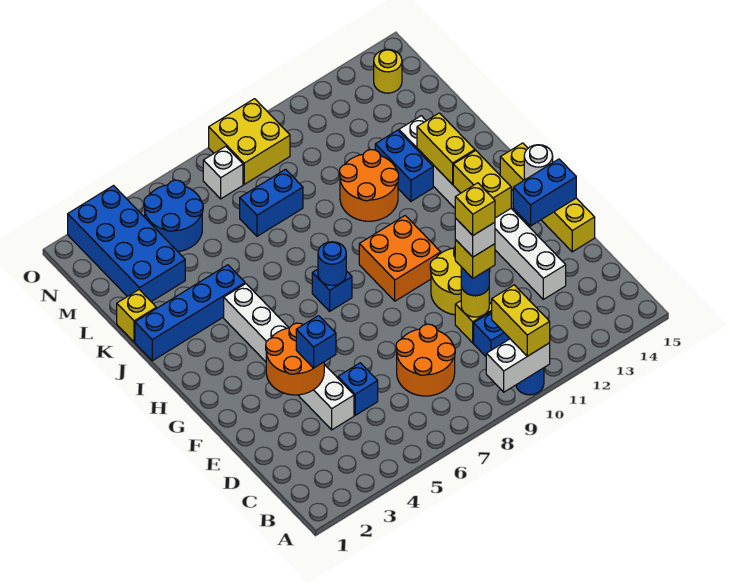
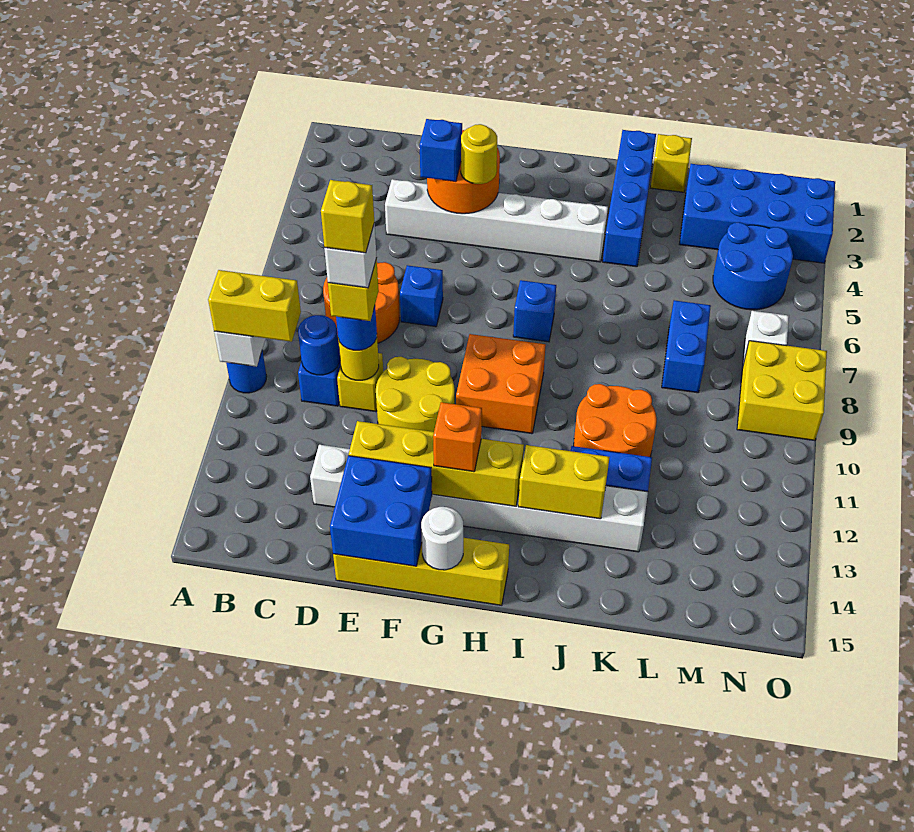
blue 1x1 brick [338,363,378,415] -> blue 1x1 brick moved to [400,265,443,327]
blue 1x2 brick [513,159,576,226] -> blue 2x2 brick [330,456,432,566]
yellow 1x2 brick [453,150,511,218] -> yellow 1x4 brick [349,421,524,506]
none -> orange 1x1 brick [433,402,482,472]
blue 1x1 round brick [318,242,346,286] -> blue 1x1 round brick moved to [298,315,340,375]
yellow 1x1 round brick [374,49,402,93] -> yellow 1x1 round brick moved to [461,124,497,184]

